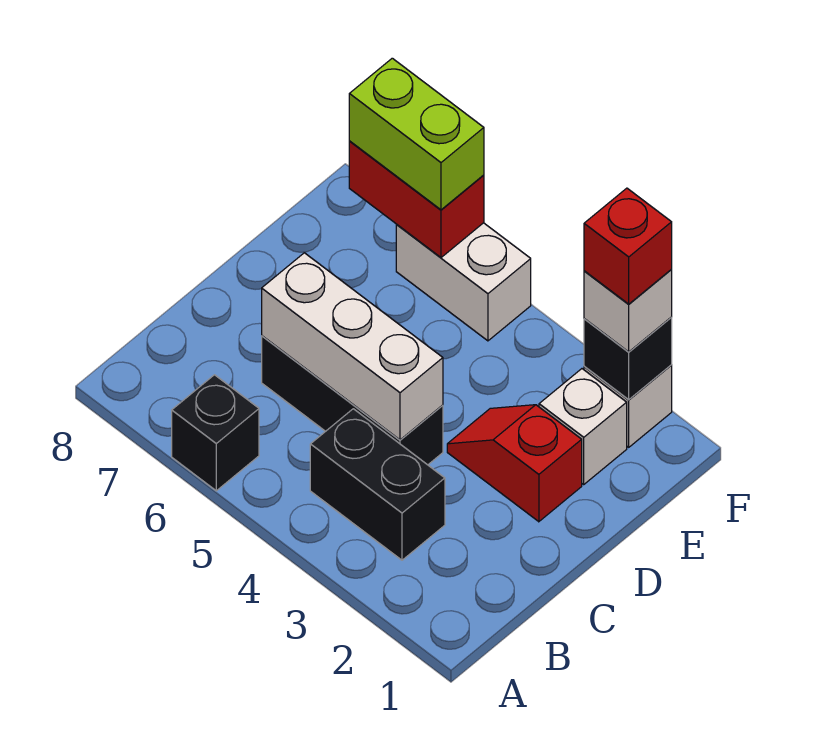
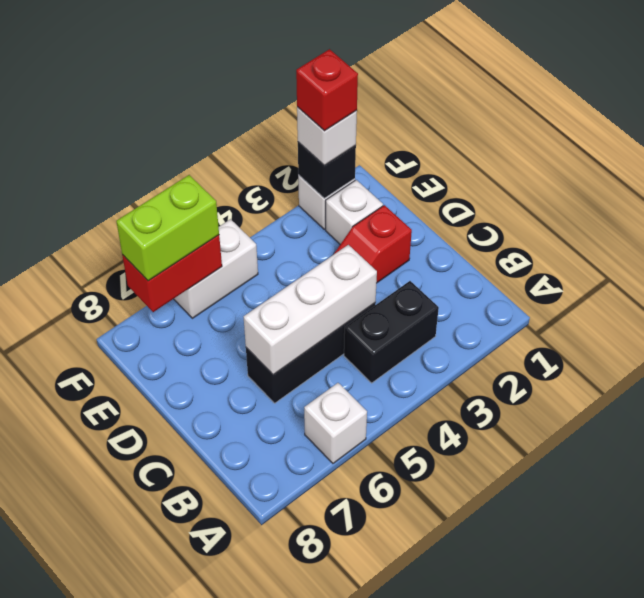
black 1x1 brick [172,375,259,491] -> white 1x1 brick [304,383,367,463]

